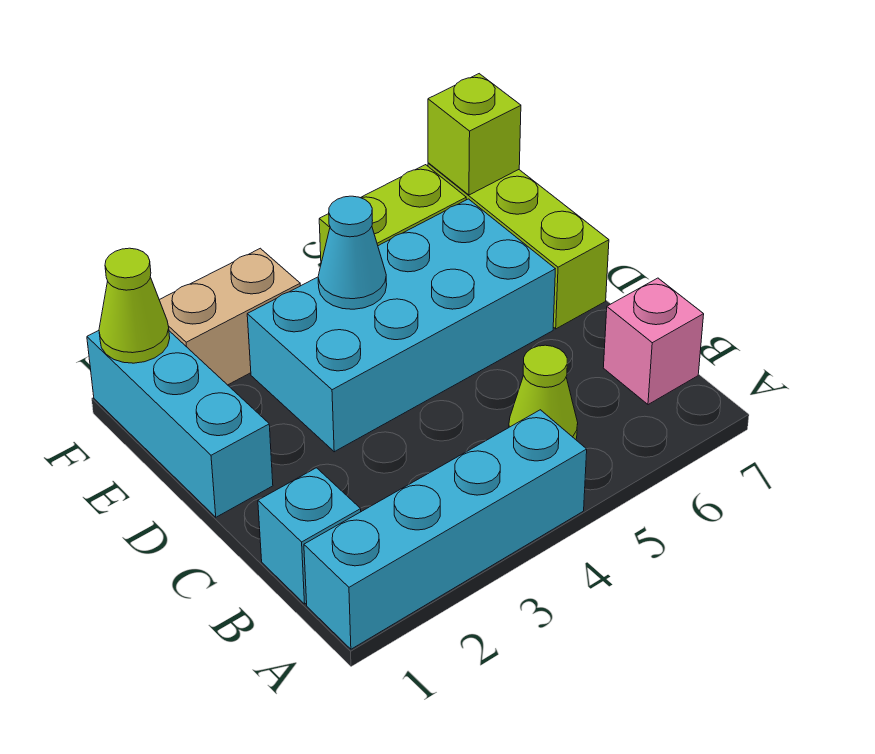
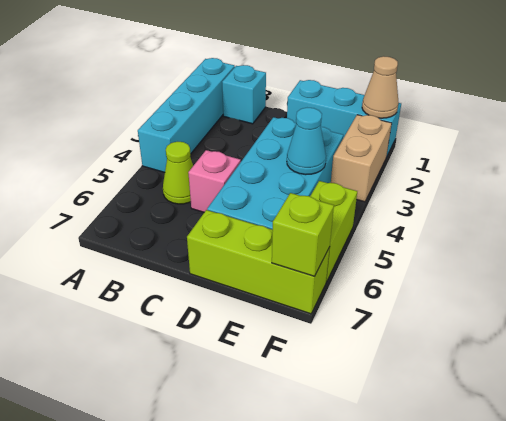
pink 1x1 brick [603,278,704,405] -> pink 1x1 brick moved to [188,150,241,212]
lime 1x1 cone [99,248,170,363] -> tan 1x1 cone [362,56,399,118]

